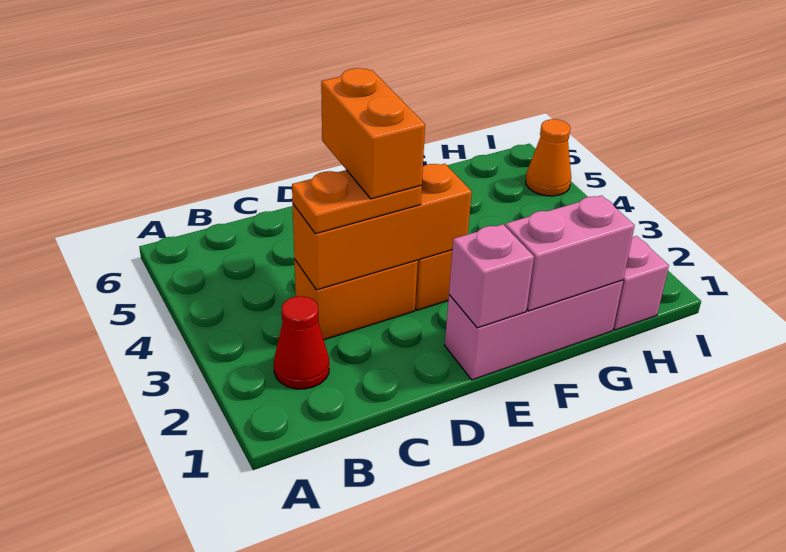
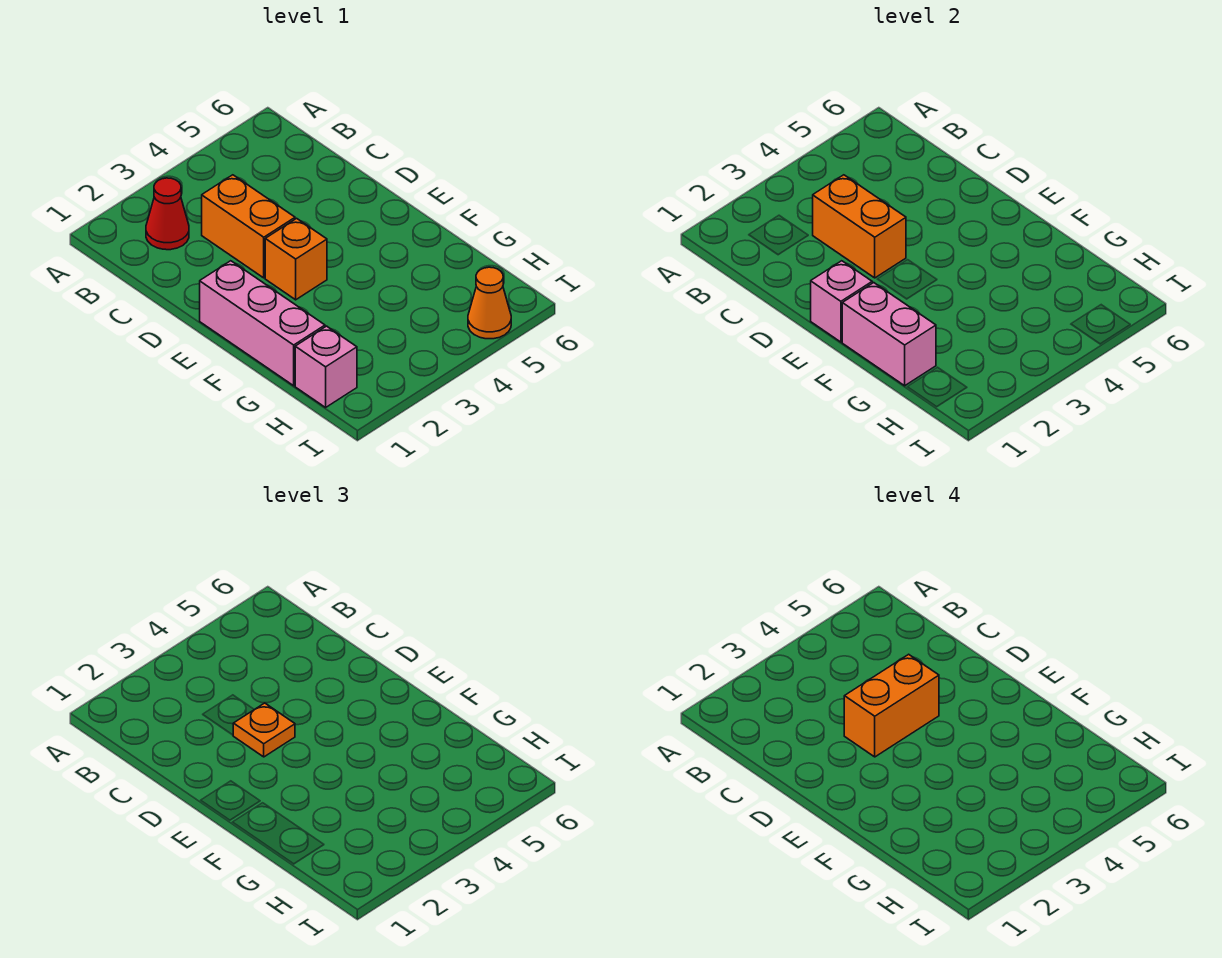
orange 1x3 brick [293,164,472,290] -> orange 1x2 brick [813,175,906,278]
orange 1x2 plate [292,170,422,234] -> orange 1x1 plate [233,703,295,757]

